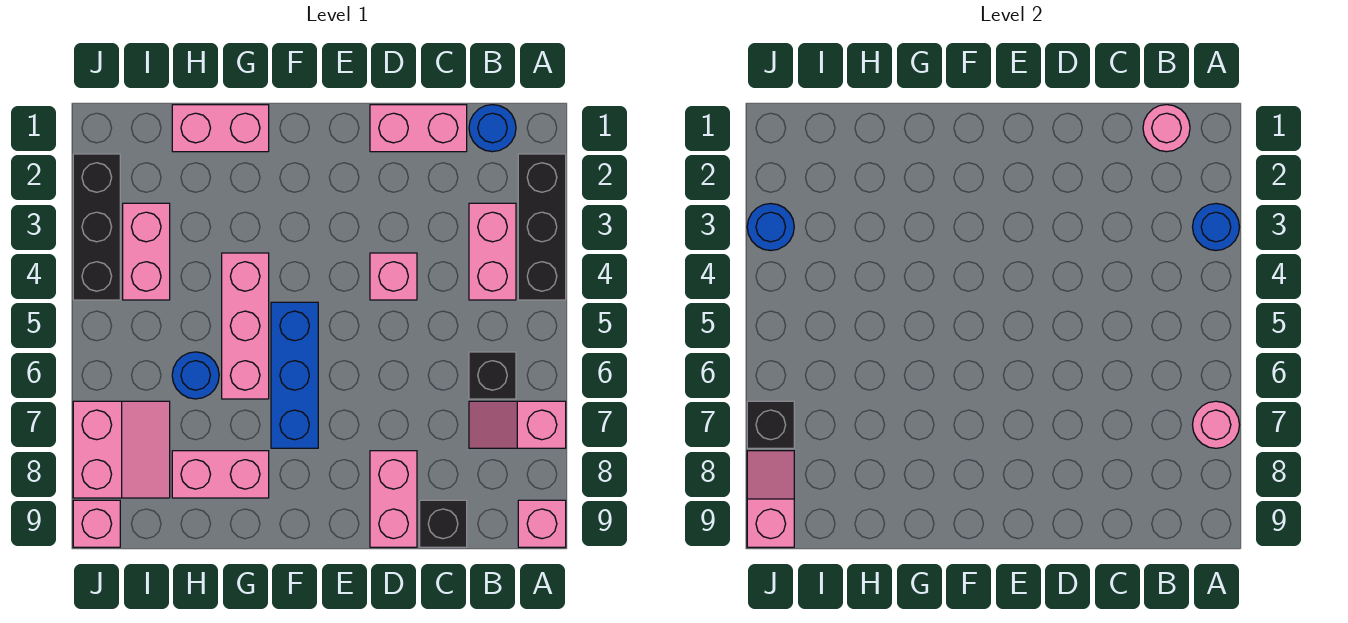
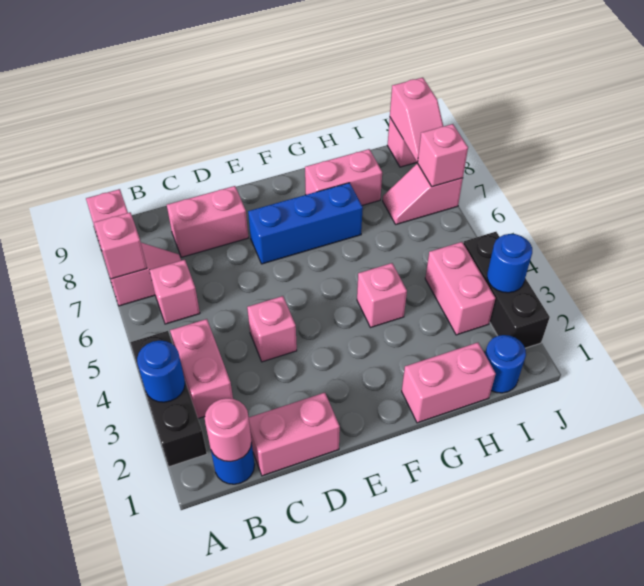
pink 1x1 round brick [1193,401,1240,448] -> pink 1x1 brick [94,212,147,279]
black 1x1 brick [469,352,516,399] -> pink 1x1 brick [150,260,200,324]
black 1x1 brick [420,500,467,547] -> none
pink 1x2 brick [370,451,417,547] -> pink 1x2 brick turned to [167,186,248,257]
blue 1x3 brick [271,302,318,448] -> blue 1x3 brick turned to [248,183,363,264]
pink 1x3 brick [222,253,269,399] -> pink 1x1 brick [357,263,407,328]
blue 1x1 round brick [172,352,219,399] -> blue 1x1 round brick moved to [485,335,526,393]
pink 2x2 slope [73,401,170,498] -> pink 1x2 slope [383,164,463,224]
black 1x1 brick [747,401,794,448] -> pink 1x1 brick [418,124,468,187]

